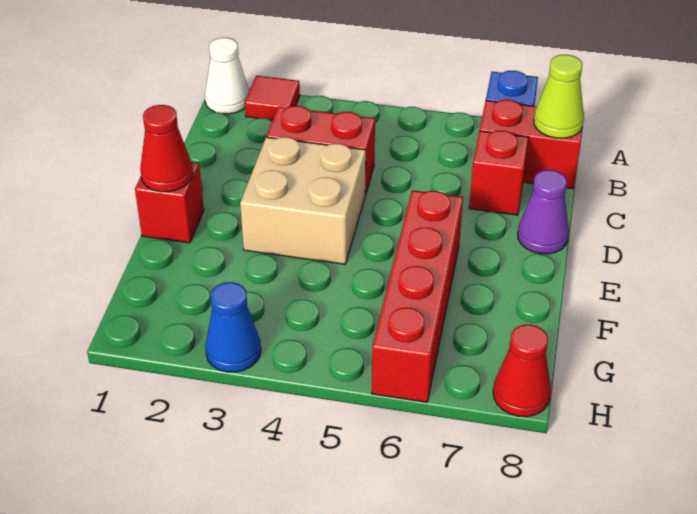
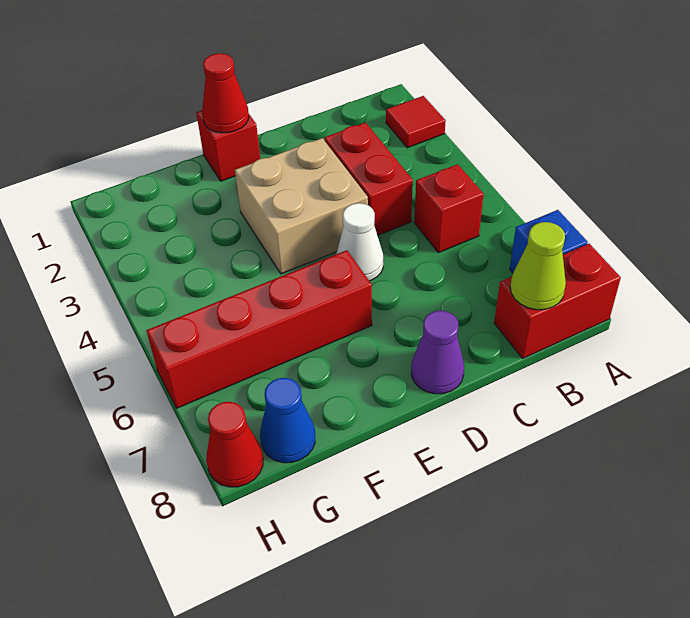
white 1x1 cone [205,38,249,114] -> white 1x1 cone moved to [336,203,383,281]
red 1x2 brick [480,100,583,189] -> red 1x2 brick turned to [494,244,621,358]
red 1x1 brick [469,131,528,215] -> red 1x1 brick moved to [414,164,483,253]
blue 1x1 cone [205,282,261,372] -> blue 1x1 cone moved to [260,378,315,463]

